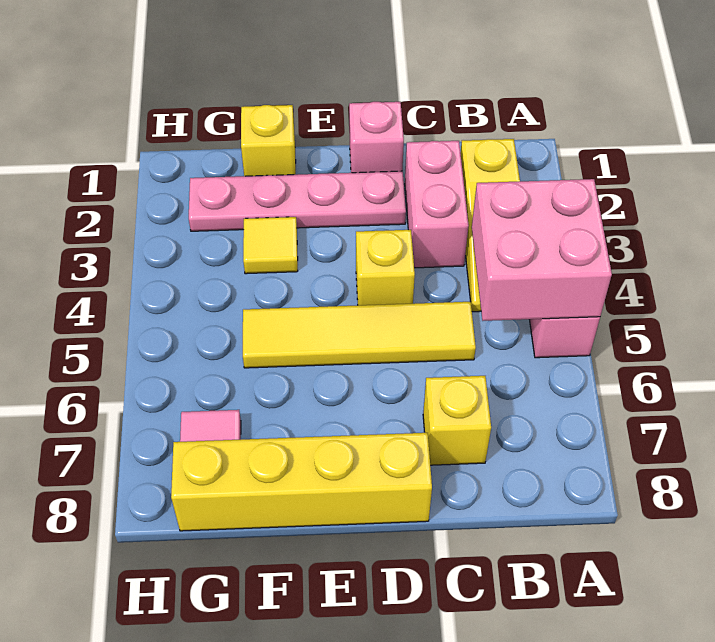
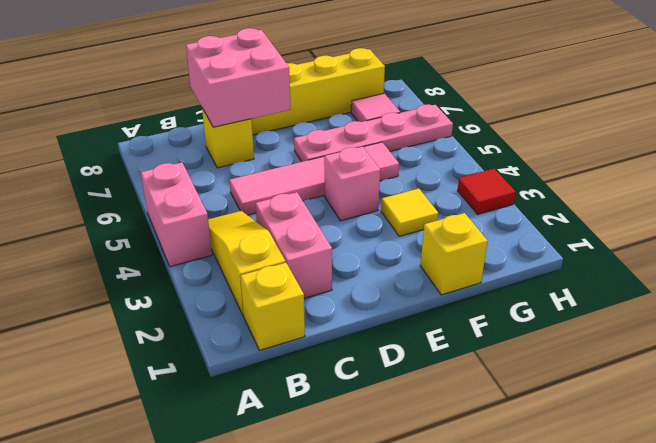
pink 2x2 brick [472,179,612,321] -> pink 2x2 brick moved to [186,28,291,127]
yellow 1x4 tile [243,302,476,368] -> pink 1x4 tile [229,142,399,215]
pink 1x1 brick [349,102,404,173] -> pink 1x1 brick moved to [324,147,380,221]
pink 1x4 plate [189,171,406,231] -> pink 1x4 plate moved to [294,104,453,162]
yellow 1x1 brick [356,230,415,305] -> yellow 1x1 brick moved to [240,263,305,350]
none -> red 1x1 tile [458,169,515,214]

